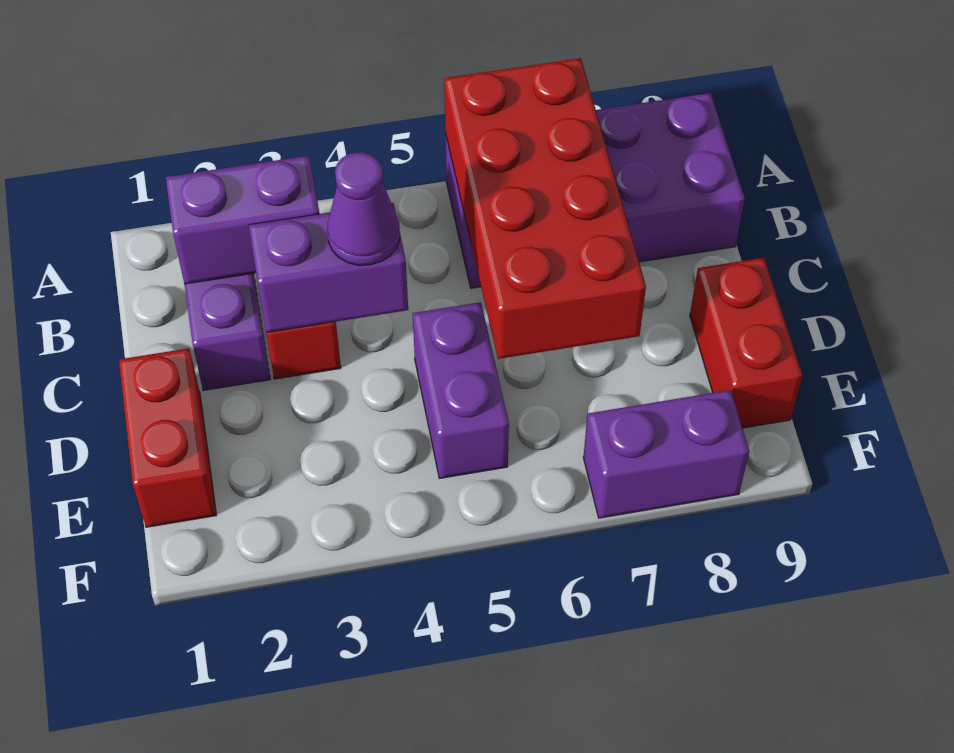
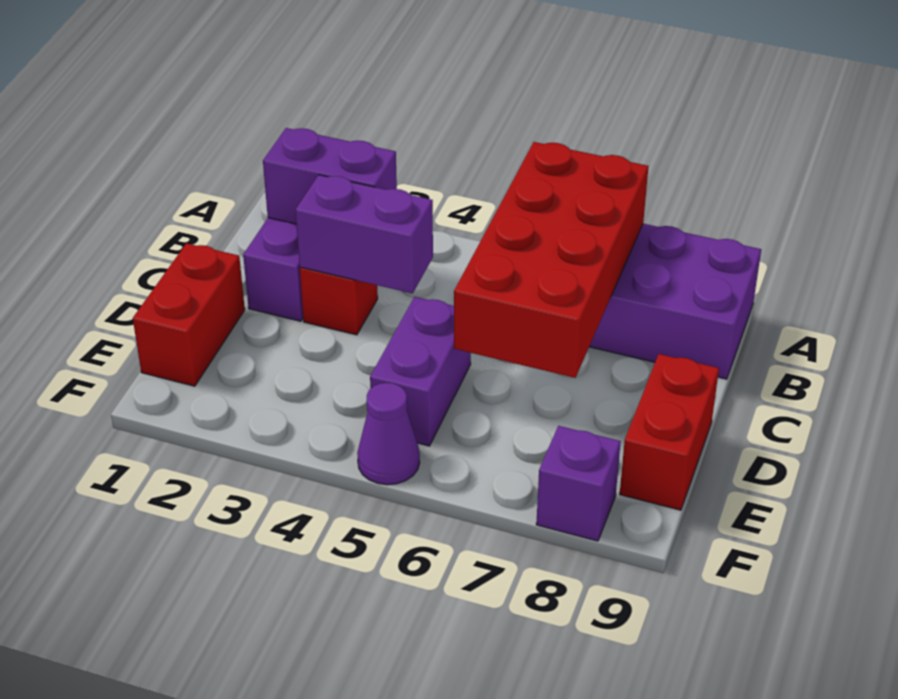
purple 1x1 cone [327,152,400,265] -> purple 1x1 cone moved to [357,383,420,485]
purple 1x2 brick [583,390,749,518] -> purple 1x1 brick [536,426,621,541]

